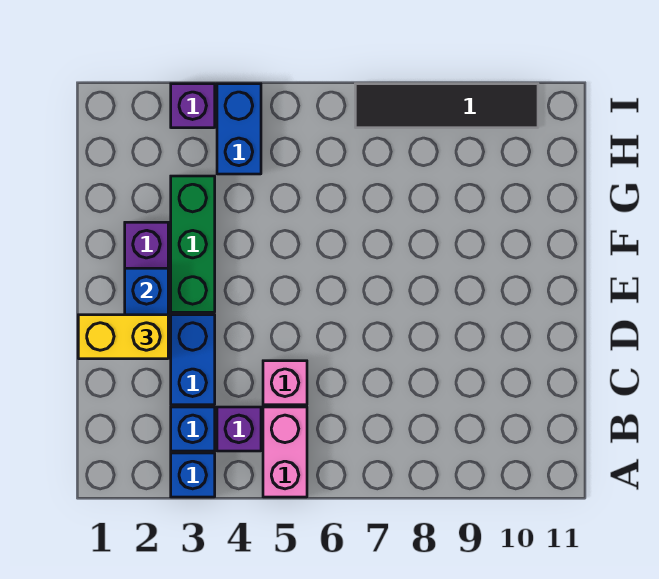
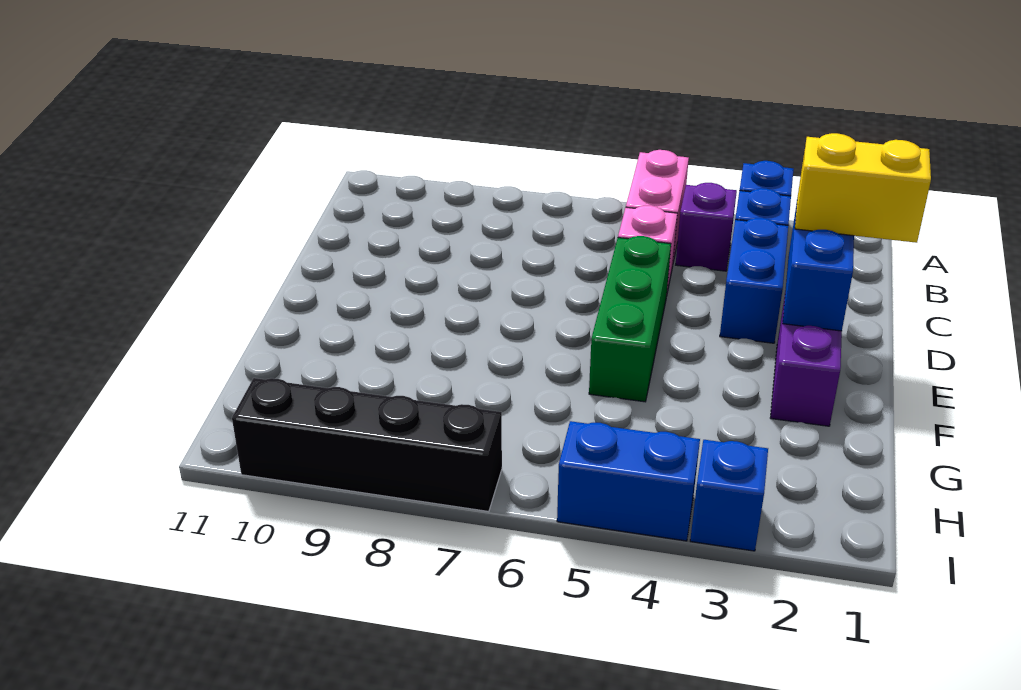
green 1x3 brick [171,176,215,312] -> green 1x3 brick moved to [589,236,671,402]
blue 1x2 brick [217,84,261,174] -> blue 1x2 brick turned to [557,421,700,541]
purple 1x1 brick [171,84,215,128] -> blue 1x1 brick [690,440,768,551]
black 1x4 tile [355,84,538,128] -> black 1x4 brick [232,378,502,512]

